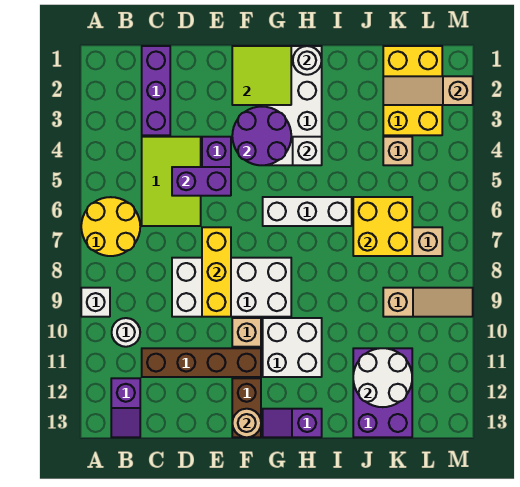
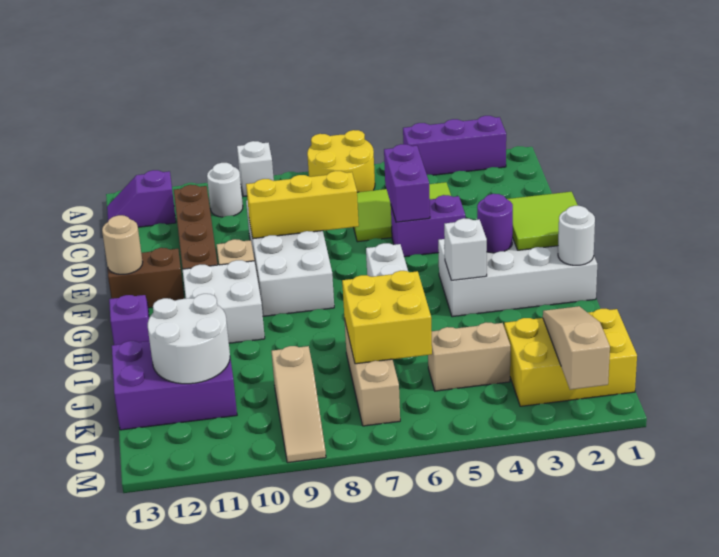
purple 1x3 brick [142,46,170,135] -> purple 1x3 brick moved to [403,116,506,175]
purple 2x2 round brick [232,107,291,165] -> purple 1x1 round brick [477,194,513,253]
tan 1x1 brick [383,137,412,165] -> tan 1x2 brick [428,322,510,391]

